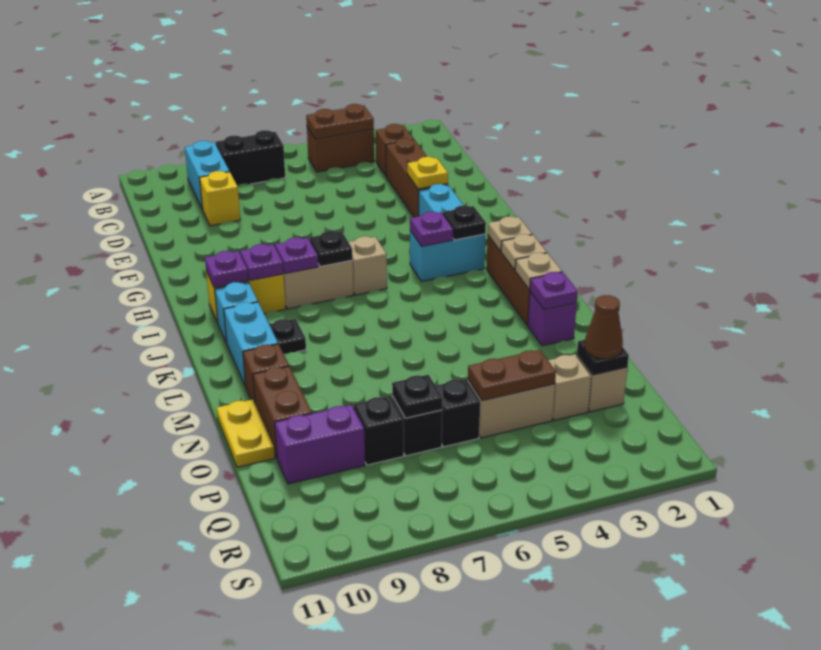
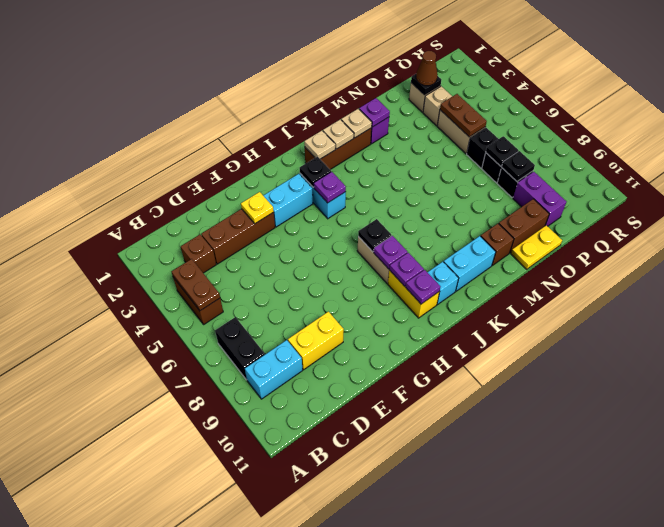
yellow 1x1 brick [199,171,240,226] -> yellow 1x2 brick [288,312,344,370]
tan 1x1 brick [349,236,387,295] -> none
black 1x1 plate [269,319,306,354] -> black 1x1 plate moved to [502,151,535,181]

